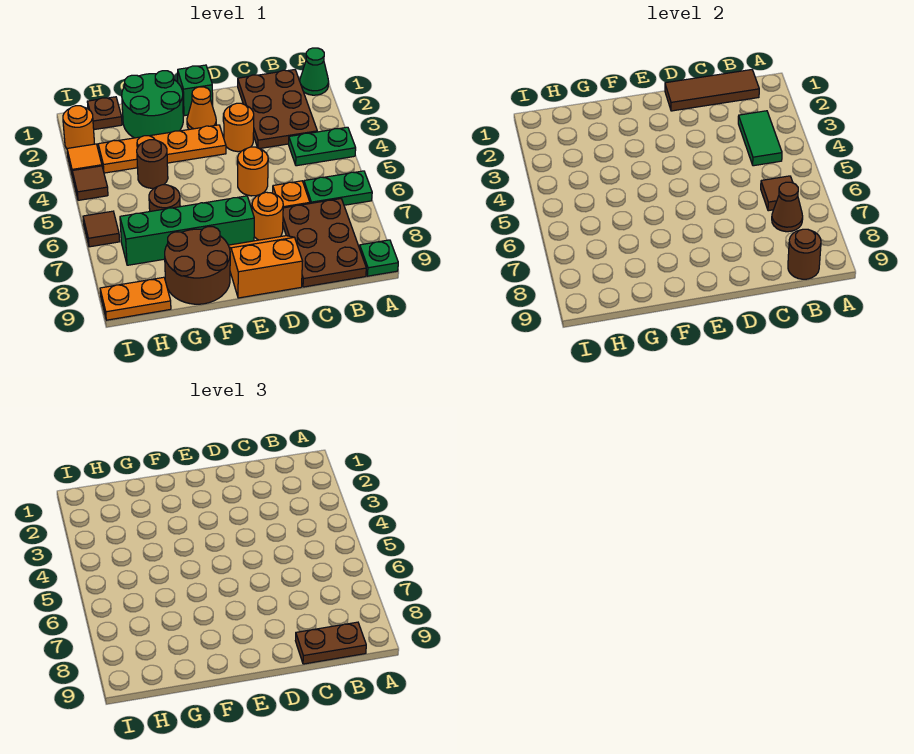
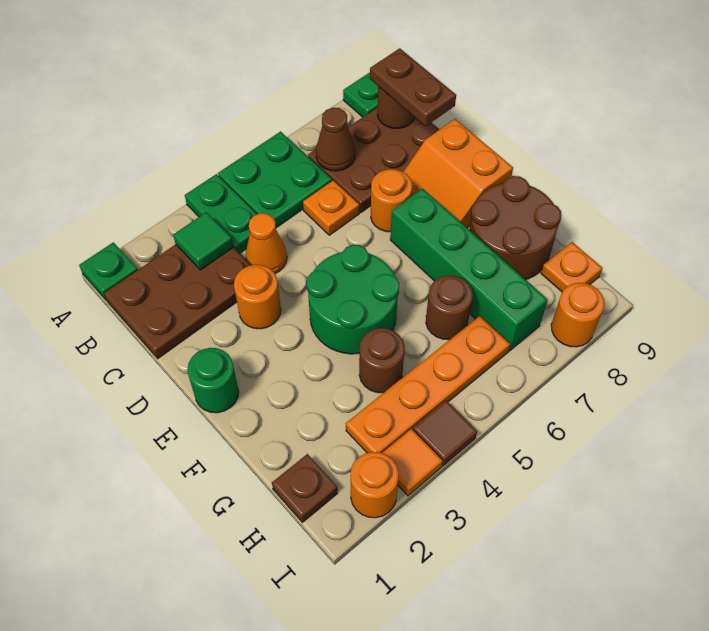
green 1x1 cone [300,48,329,95] -> green 1x1 plate [79,242,138,300]
green 1x2 plate [304,171,372,205] -> green 2x2 plate [218,132,332,228]
brown 1x3 tile [665,70,759,111] -> none
green 1x2 tile [738,111,782,166] -> green 1x1 tile [173,212,233,270]
brown 1x1 tile [761,176,793,211] -> none
orange 1x1 round brick [238,147,268,196] -> orange 1x1 round brick moved to [551,283,604,347]
green 1x1 brick [178,65,213,116] -> green 1x1 round brick [187,348,239,413]
orange 1x1 cone [187,87,216,129] -> orange 1x1 cone moved to [246,213,287,273]
orange 1x4 plate [98,125,226,173] -> orange 1x4 plate turned to [346,316,510,453]
green 2x2 round brick [122,71,183,138] -> green 2x2 round brick moved to [307,245,399,354]
orange 1x2 plate [100,277,171,320] -> orange 1x1 plate [541,242,603,292]
brown 1x1 tile [83,211,120,247] -> none

